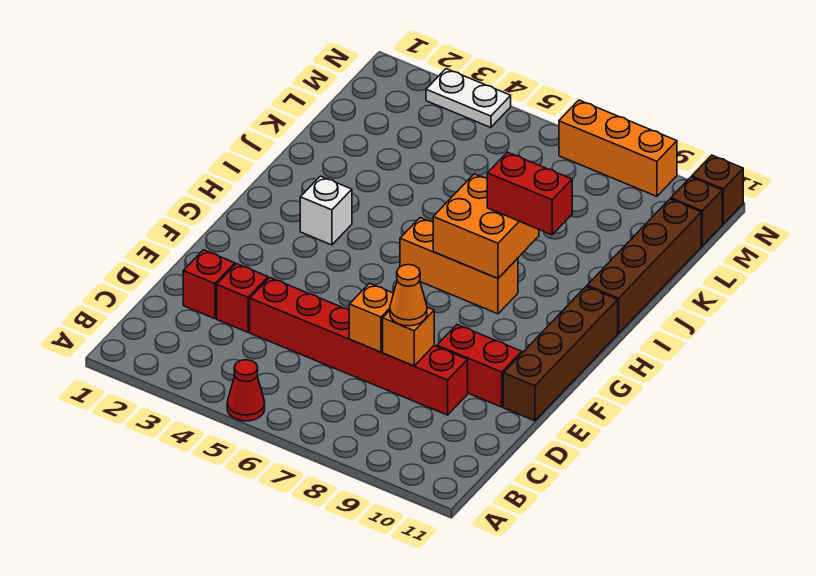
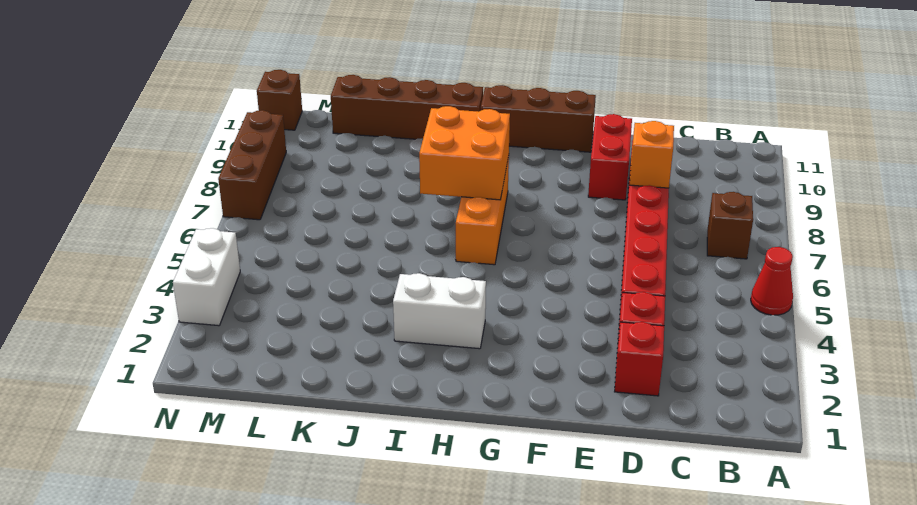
orange 1x1 brick [349,283,394,352] -> none
orange 1x1 cone [390,265,427,326] -> none
brown 1x4 brick [503,286,618,421] -> brown 1x3 brick [481,85,596,152]
white 1x1 brick [300,176,352,245] -> white 1x2 brick [393,273,486,349]
red 1x2 brick [487,152,572,235] -> none
brown 1x1 brick [671,177,722,246] -> brown 1x1 brick moved to [707,192,753,259]
white 1x2 plate [426,69,511,128] -> white 1x2 brick [173,228,240,326]
orange 1x3 brick [559,100,677,196] -> brown 1x3 brick [218,110,286,220]

